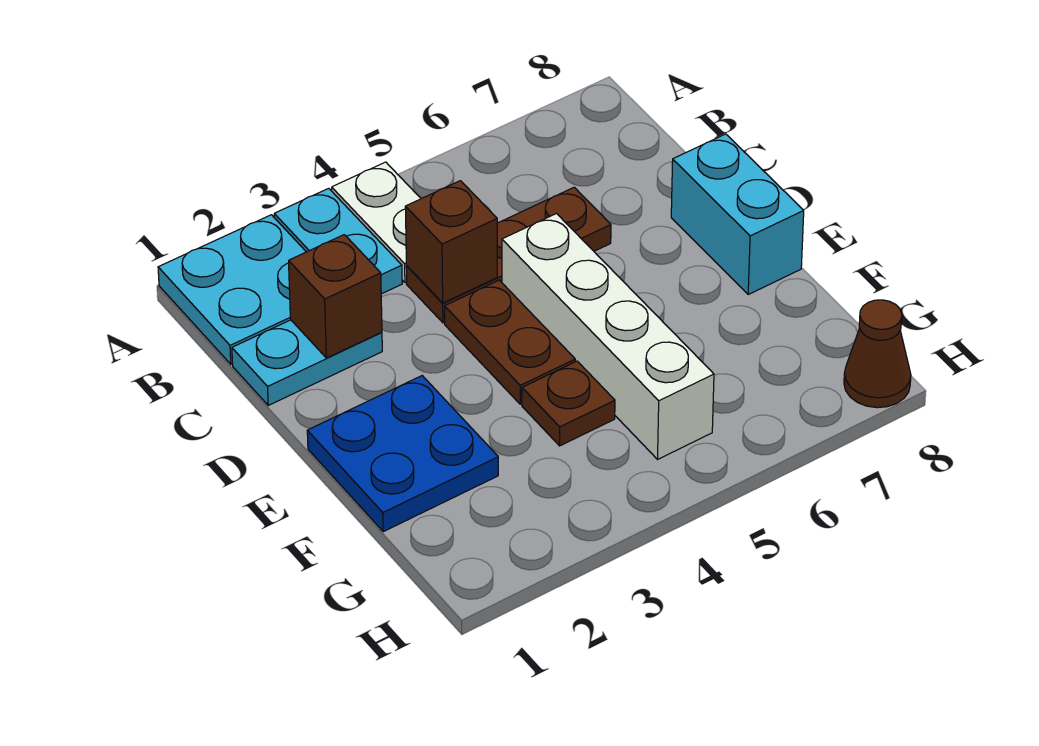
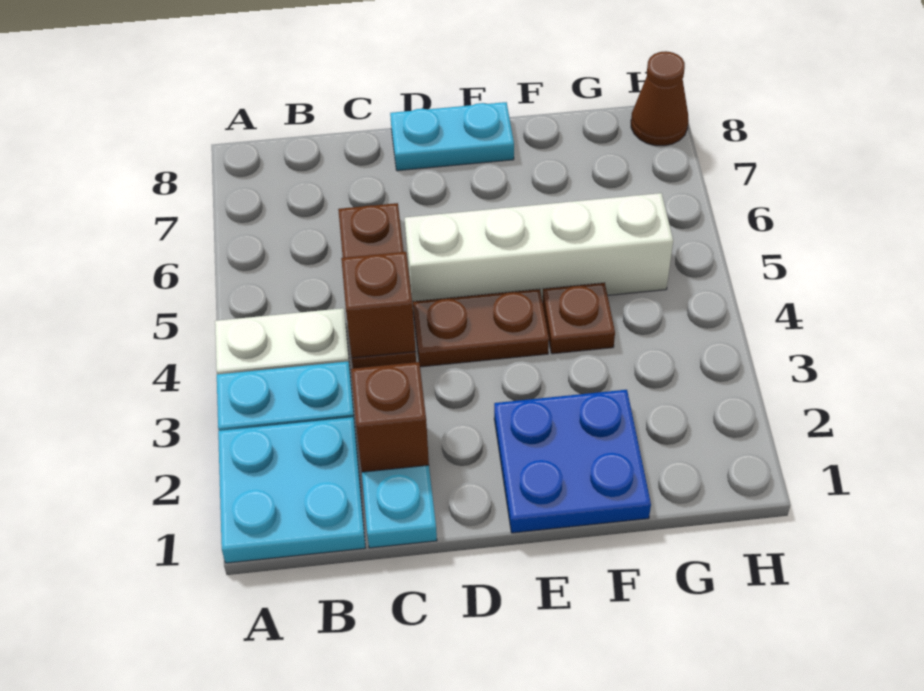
cyan 1x2 brick [671,134,804,294] -> cyan 1x2 plate [390,102,514,171]

